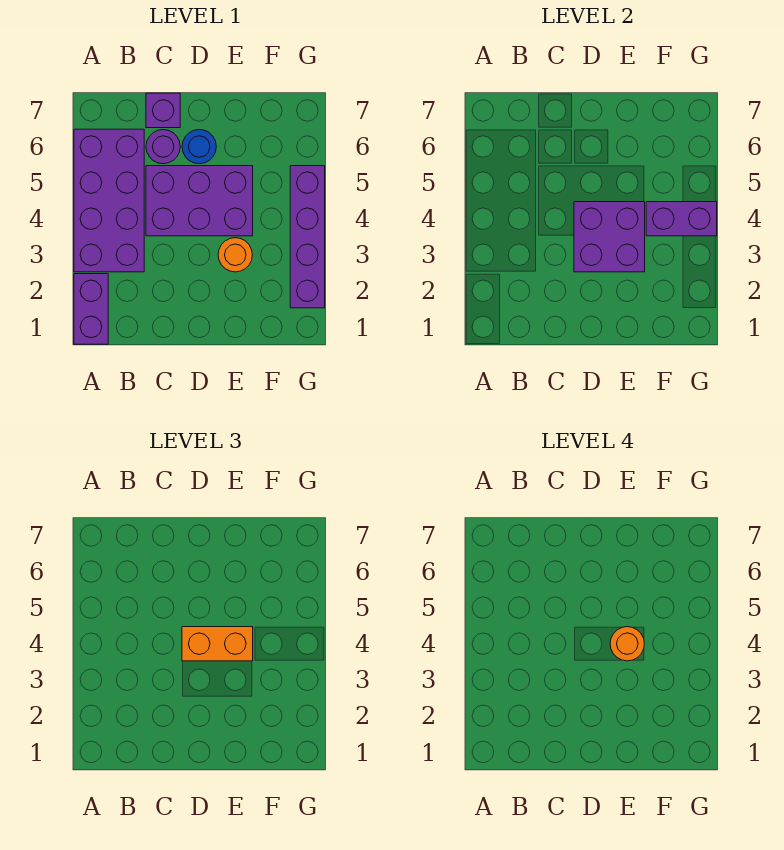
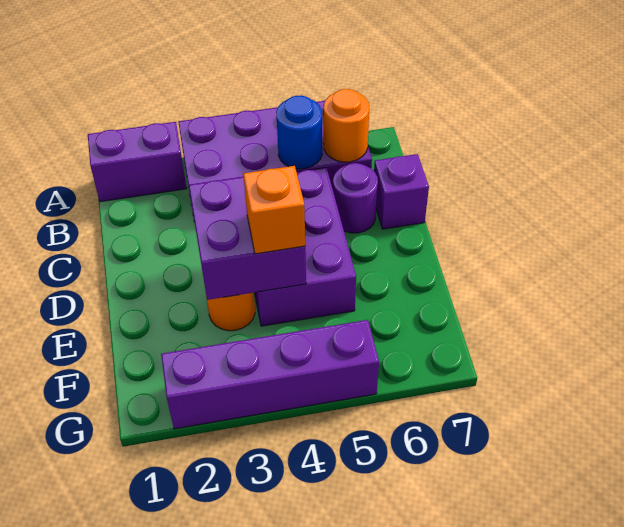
orange 1x2 brick [182,627,253,661] -> orange 1x1 brick [243,166,305,254]
blue 1x1 round brick [182,130,216,164] -> blue 1x1 round brick moved to [276,95,322,169]
orange 1x1 round brick [610,627,644,661] -> orange 1x1 round brick moved to [324,89,369,162]
purple 1x2 brick [646,202,717,236] -> none

